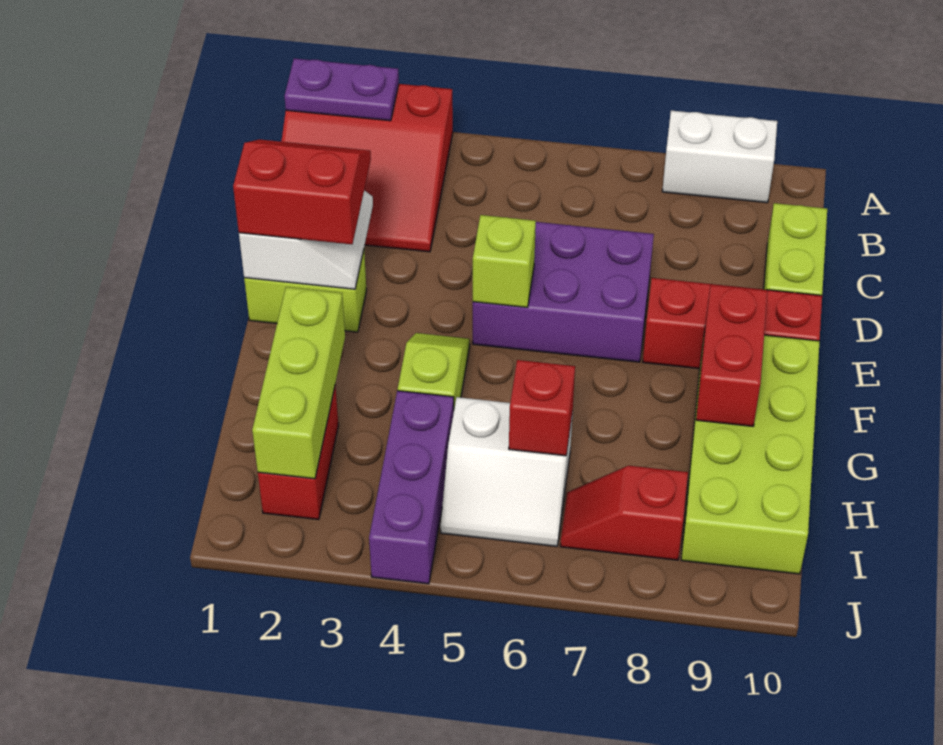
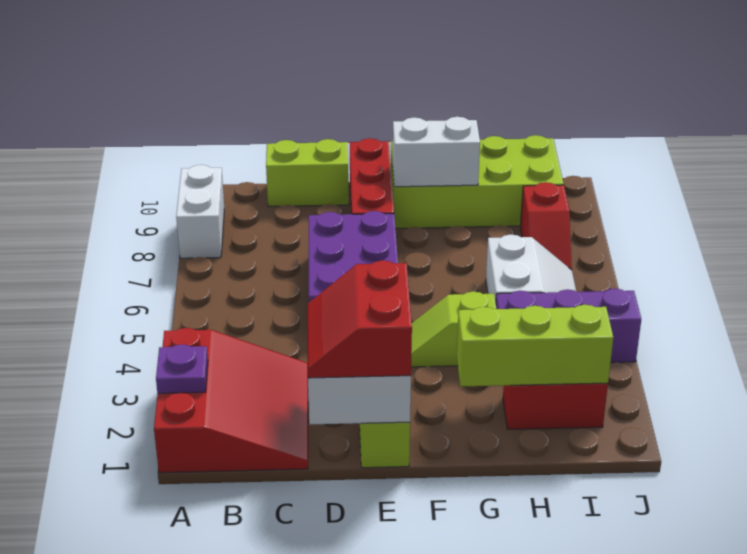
purple 1x2 plate [284,58,399,121] -> purple 1x1 plate [156,344,208,393]
lime 1x1 brick [473,215,536,307] -> none
red 1x2 brick [696,284,768,426] -> white 1x2 brick [393,117,480,187]
red 1x1 brick [509,360,575,456] -> none

